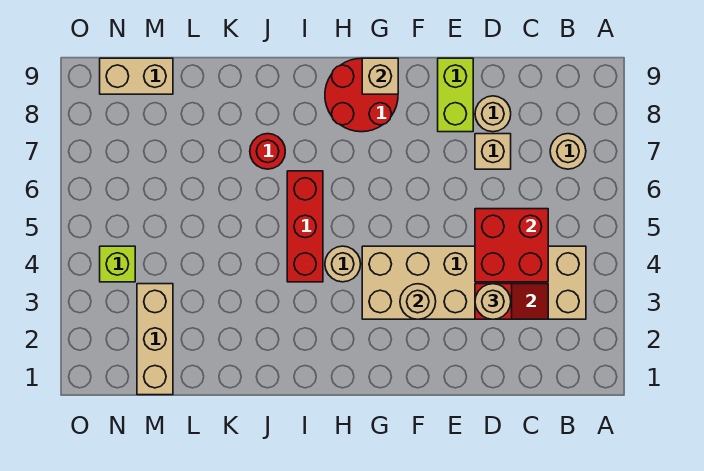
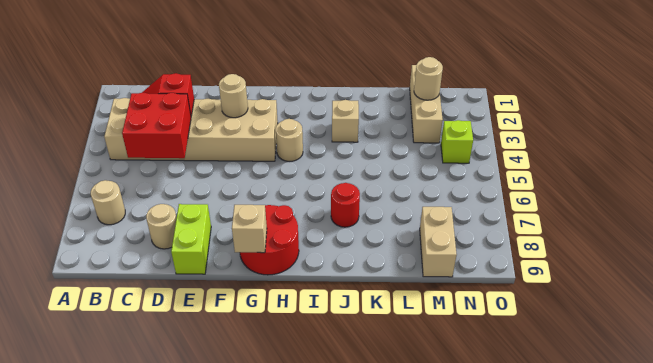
tan 1x1 round brick [475,284,511,319] -> tan 1x1 round brick moved to [414,57,443,100]
tan 1x1 brick [475,134,511,169] -> tan 1x1 brick moved to [332,100,359,142]
red 1x3 brick [287,171,323,282] -> none
tan 1x2 brick [100,58,173,94] -> tan 1x2 brick turned to [420,207,457,277]

